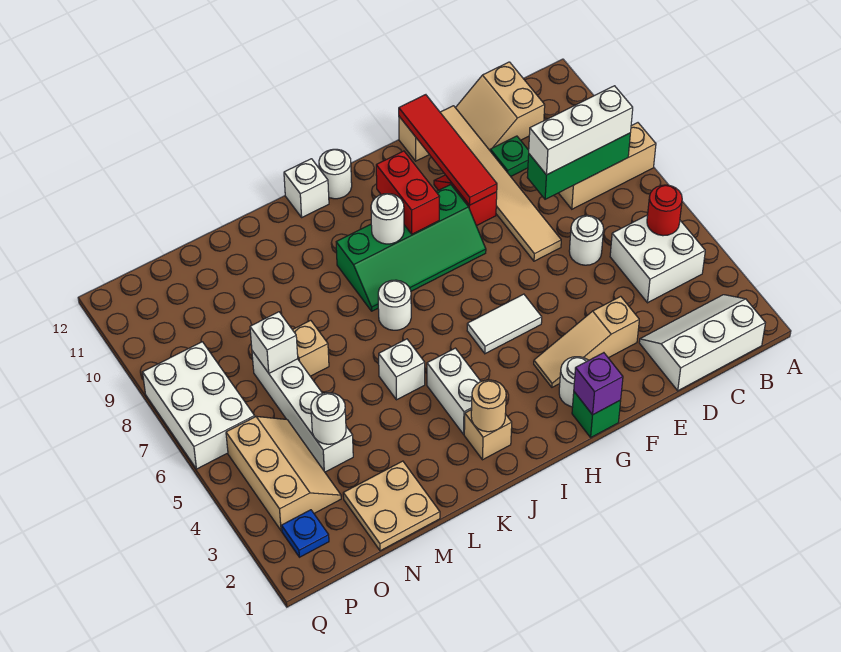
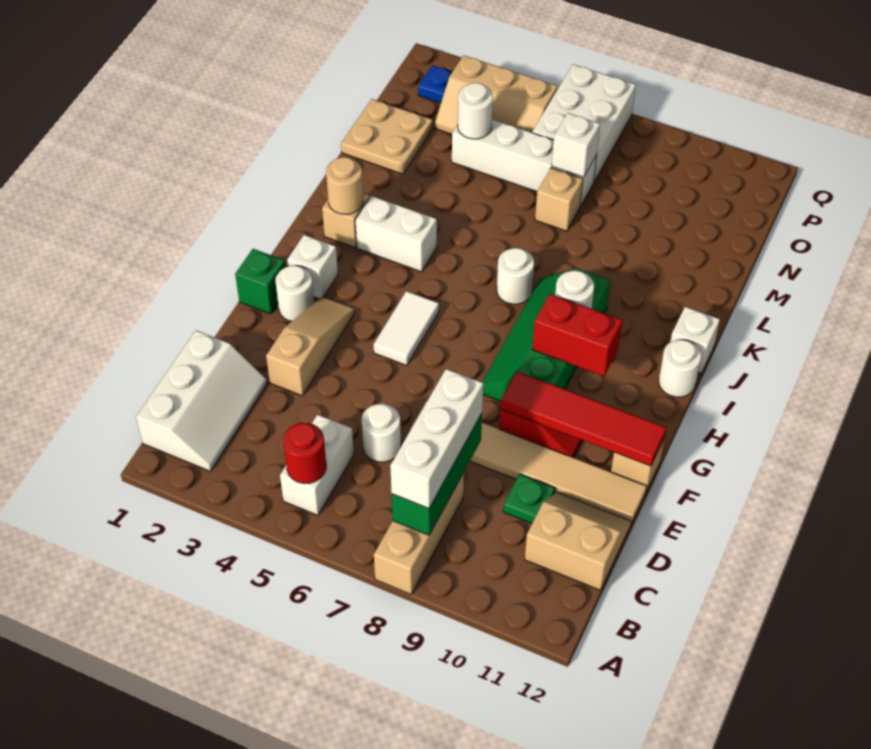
white 2x2 brick [610,215,705,303] -> white 1x2 brick [280,415,354,515]
purple 1x1 brick [574,353,623,415] -> none
white 1x1 brick [379,339,425,400] -> white 1x1 brick moved to [287,235,338,299]
white 2x3 brick [143,342,255,469] -> white 2x3 brick turned to [532,64,636,182]

